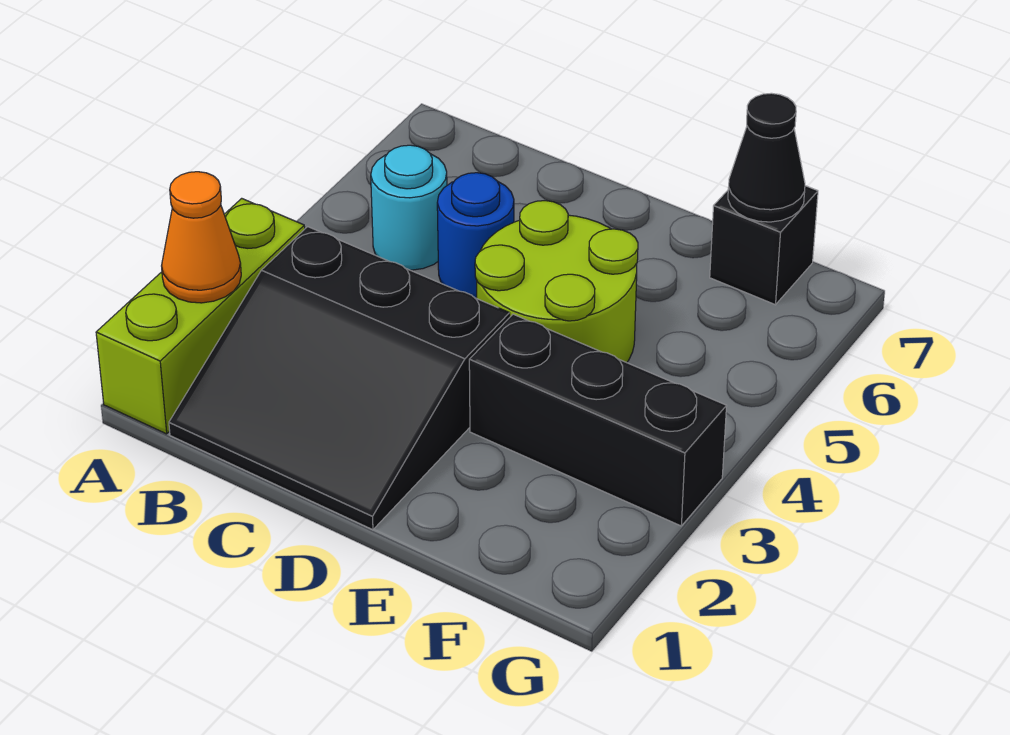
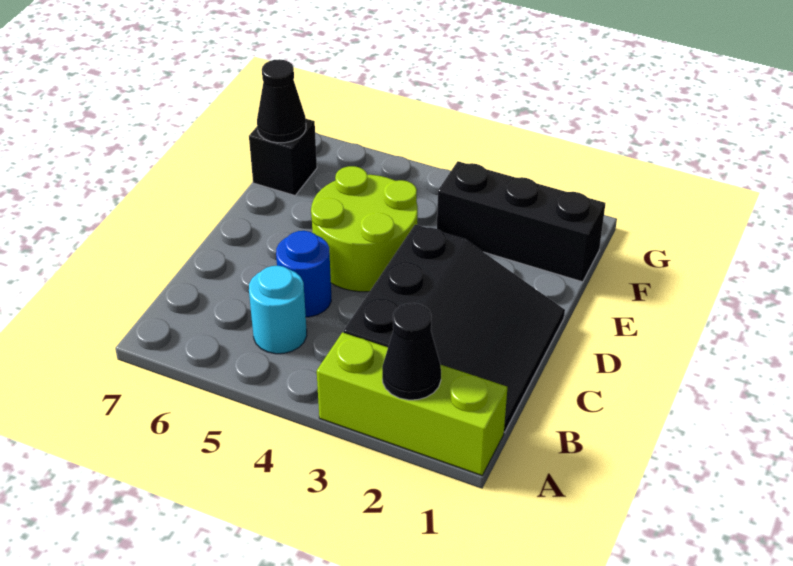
orange 1x1 cone [162,172,241,303] -> black 1x1 cone [382,303,441,400]
black 1x3 brick [469,314,727,526] -> black 1x3 brick turned to [437,161,605,282]

